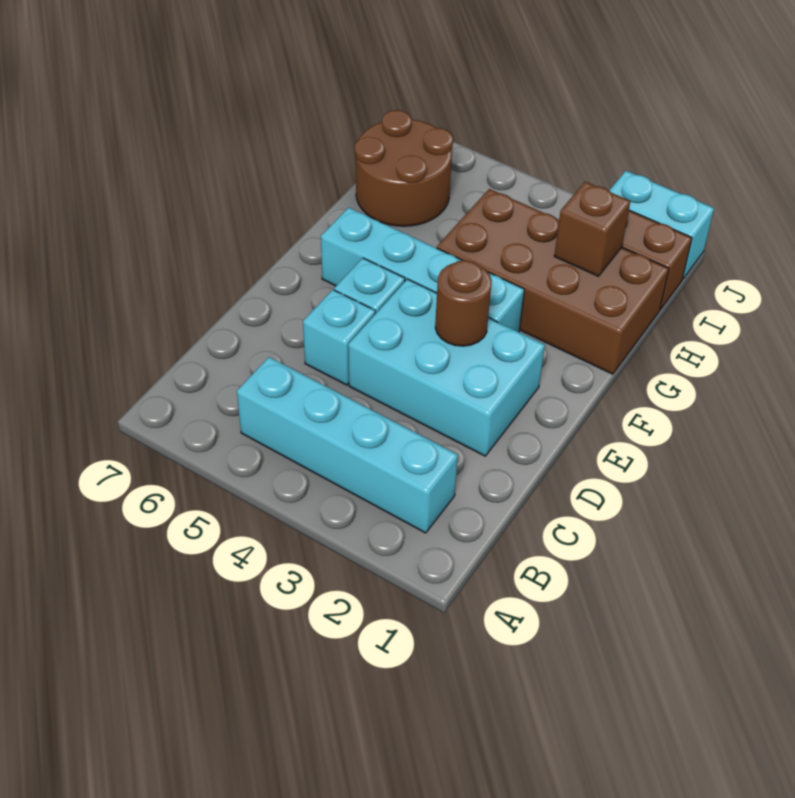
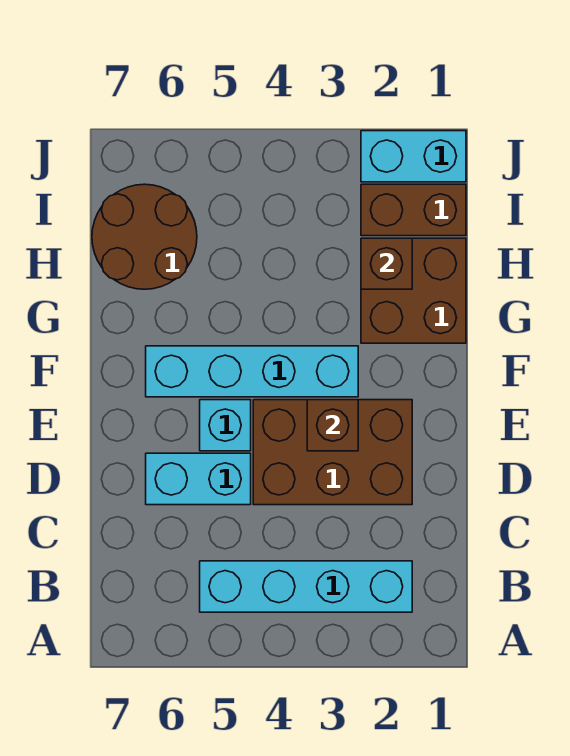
cyan 2x3 brick [348,279,545,456] -> brown 2x3 brick [253,400,412,505]
cyan 1x1 brick [303,290,375,385] -> cyan 1x2 brick [146,453,251,505]
brown 1x1 round brick [435,260,492,346] -> brown 1x1 brick [307,400,358,451]
brown 2x4 brick [437,189,669,374] -> brown 2x2 brick [361,238,466,343]

